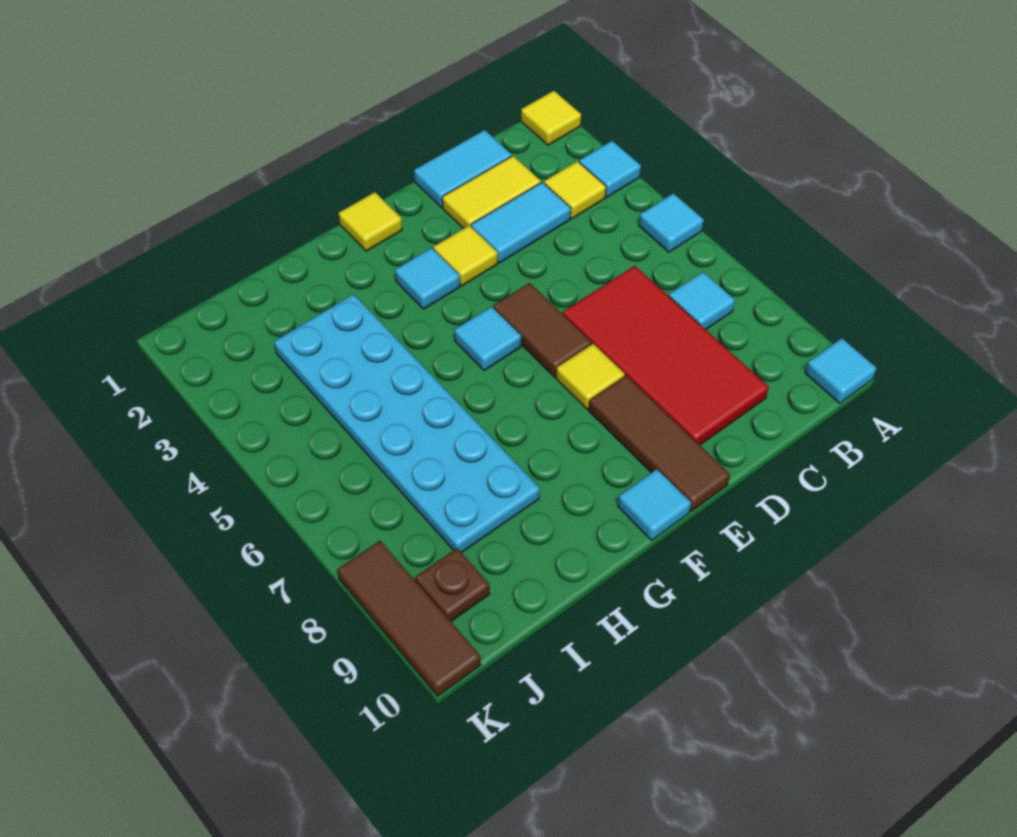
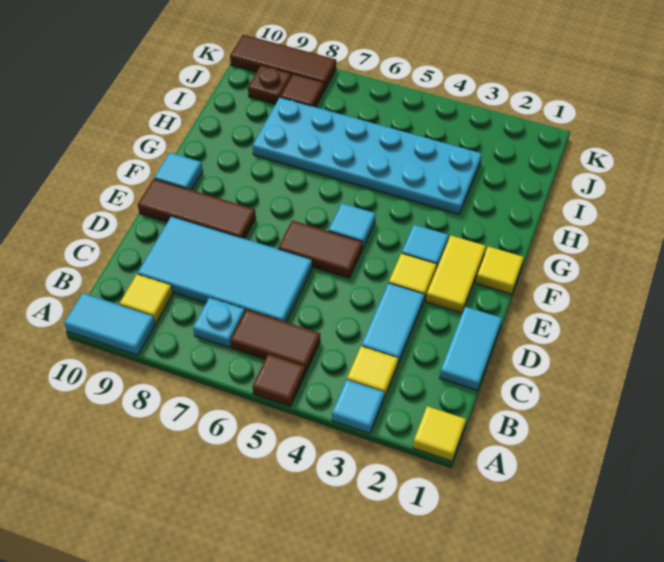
cyan 1x1 tile [639,193,704,252] -> brown 1x1 tile [252,354,305,407]
cyan 1x1 tile [805,338,877,403] -> cyan 1x2 tile [64,293,155,355]
none -> brown 1x2 tile [231,310,320,373]
cyan 1x1 tile [669,272,735,329] -> cyan 1x1 plate [193,298,245,348]
yellow 1x2 tile [442,156,541,229] -> yellow 1x2 tile moved to [426,236,486,313]
red 2x4 tile [563,266,769,445] -> cyan 2x4 tile [138,216,312,322]
yellow 1x1 tile [556,344,625,409] -> yellow 1x1 tile moved to [120,274,173,323]
none -> brown 1x1 tile [280,74,324,107]

